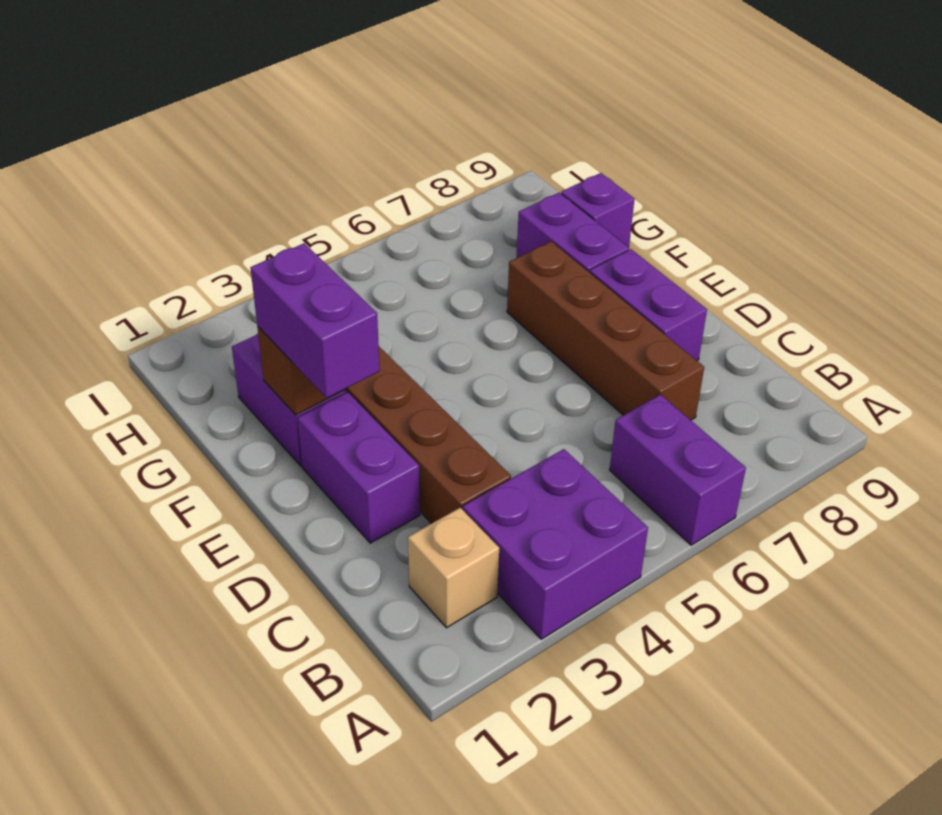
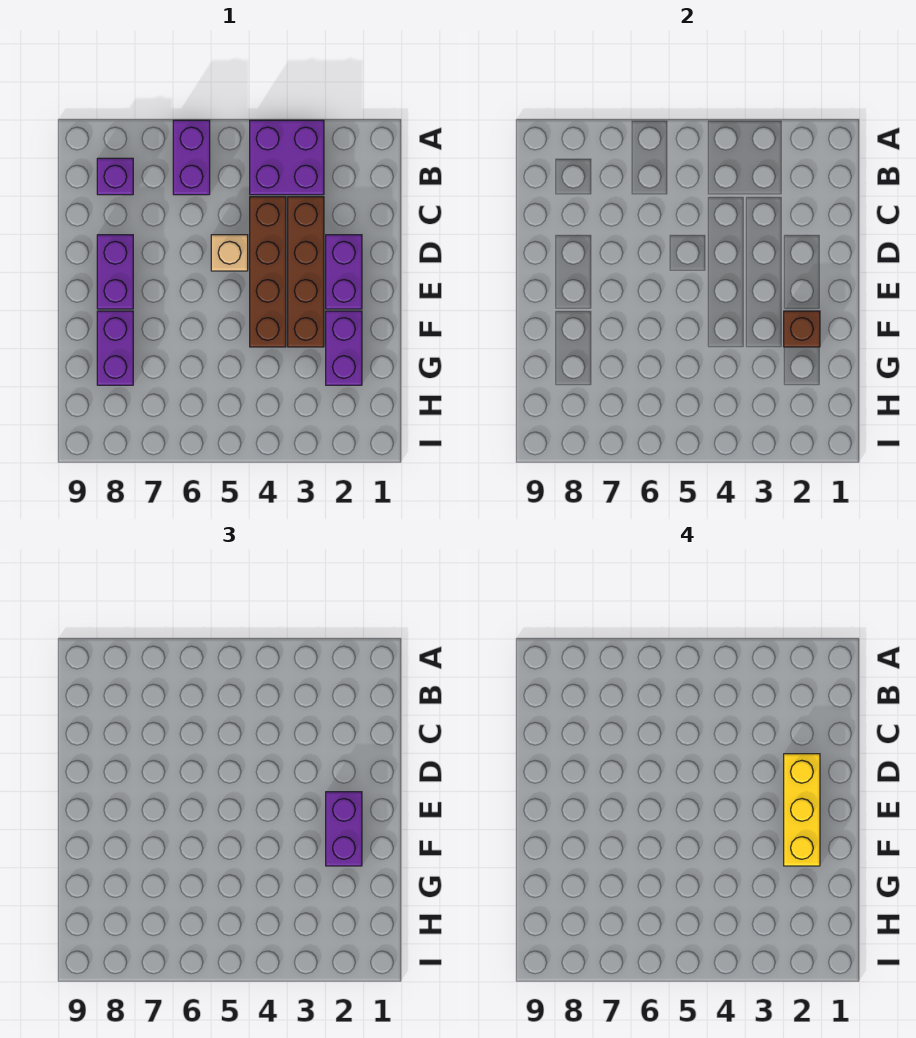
tan 1x1 brick [408,508,499,628] -> tan 1x1 brick moved to [211,235,248,271]
brown 1x4 brick [507,241,704,420] -> brown 1x4 brick moved to [250,197,286,347]
none -> yellow 1x3 brick [784,754,820,866]
purple 1x1 brick [561,173,634,247] -> purple 1x1 brick moved to [97,158,133,195]

